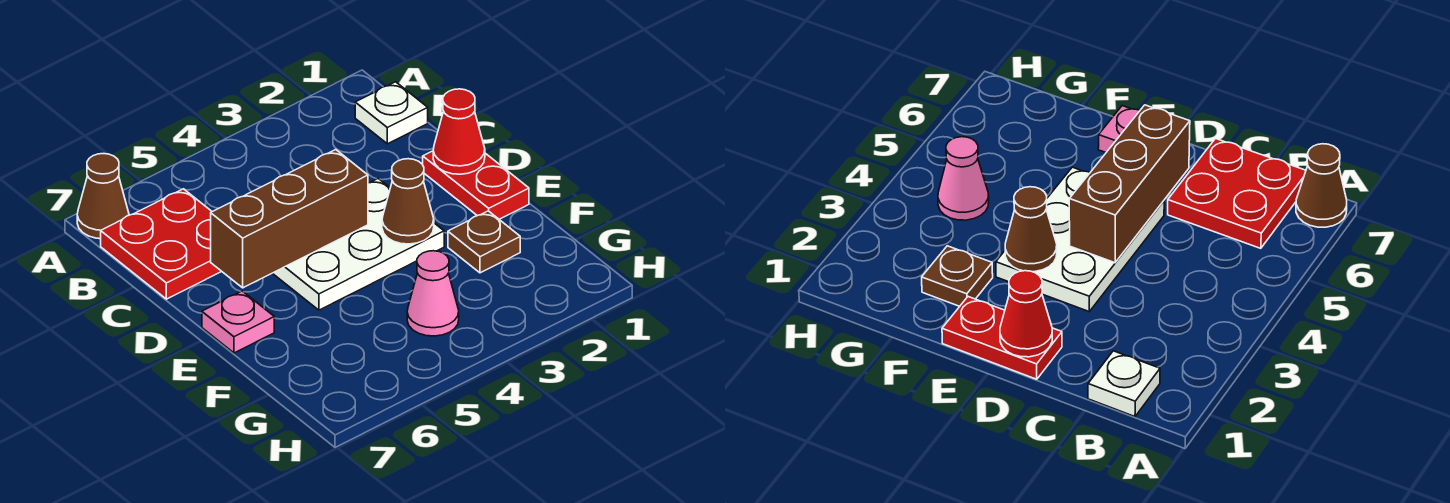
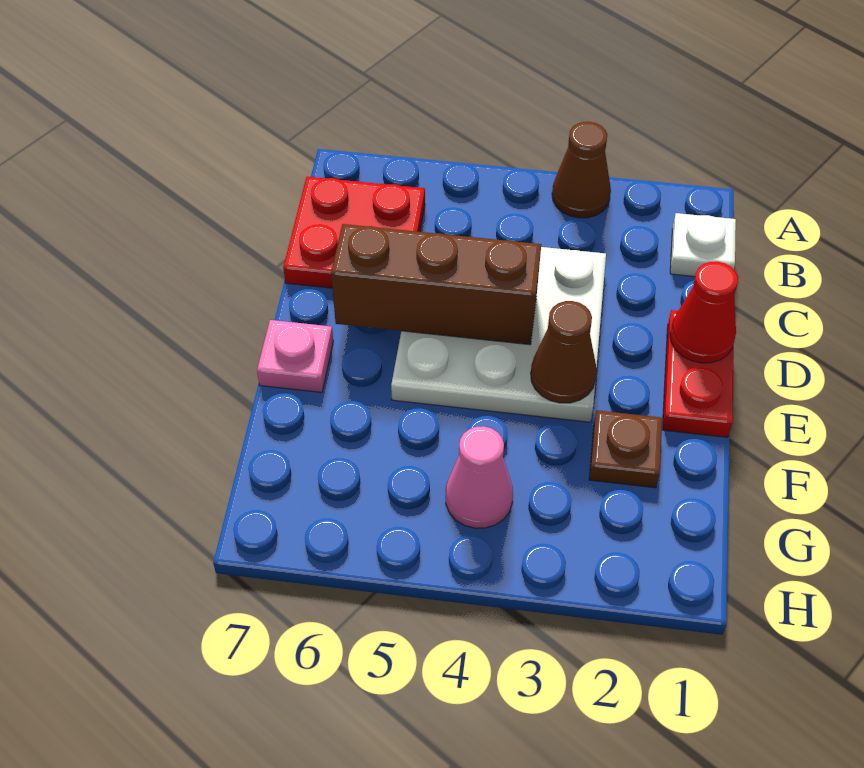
brown 1x1 cone [77,154,129,239] -> brown 1x1 cone moved to [552,122,611,218]
white 2x3 plate [273,179,444,310] -> white 3x3 plate [391,247,606,422]

